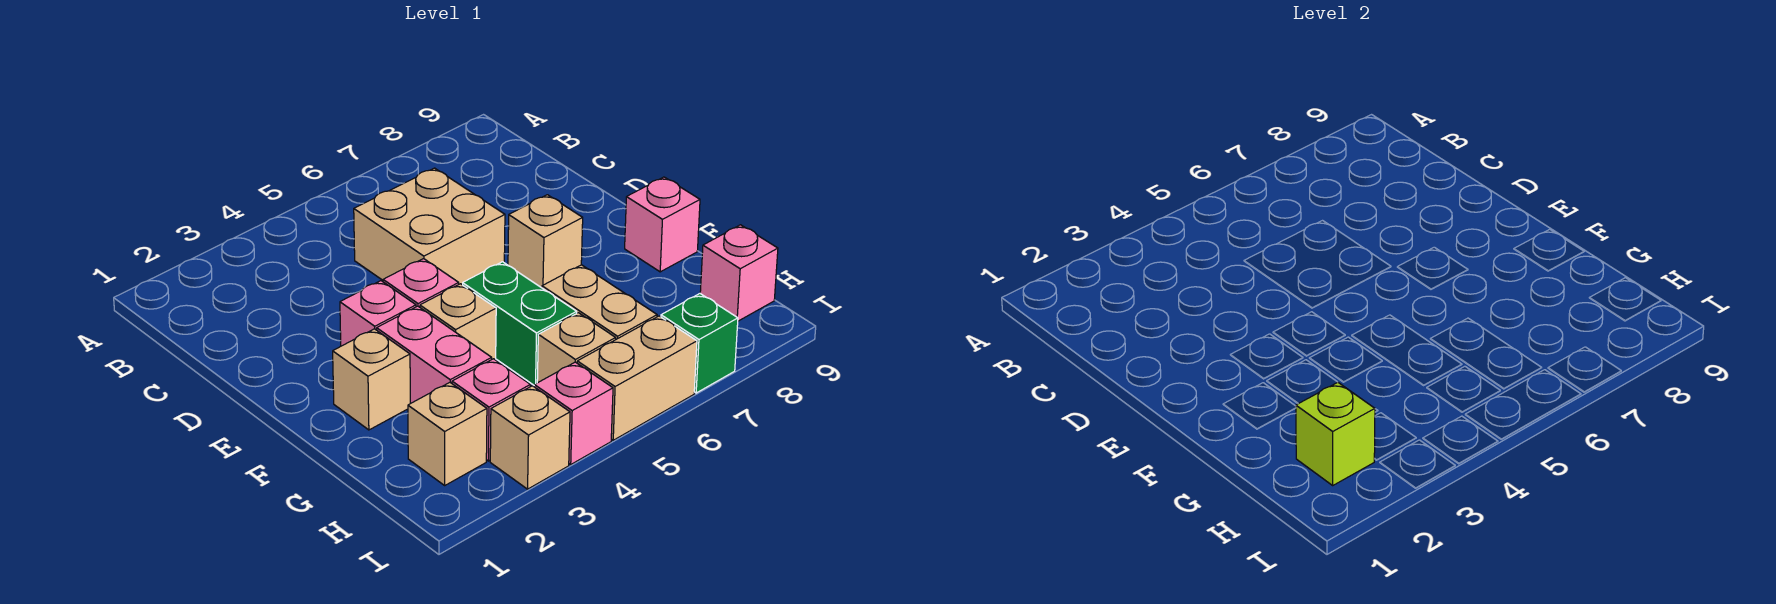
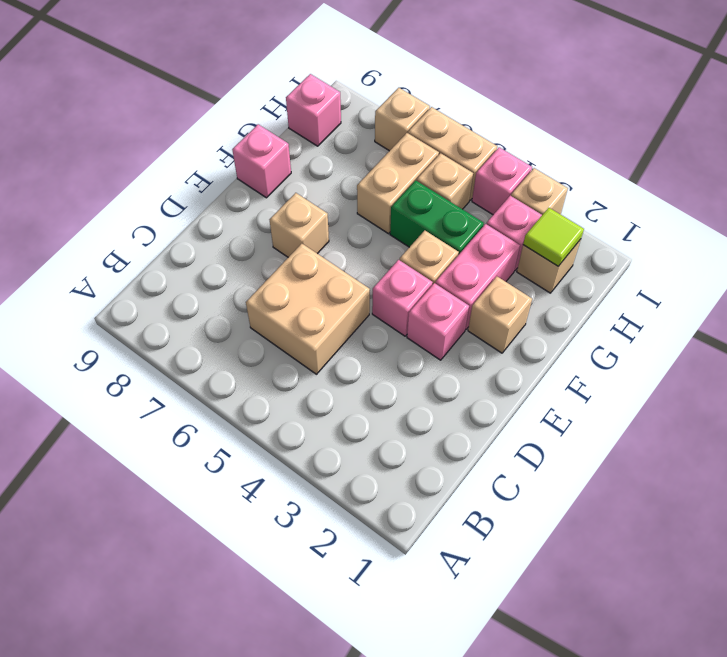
green 1x2 brick [463,262,577,385] -> green 1x2 brick turned to [390,180,484,255]
lime 1x1 brick [1296,383,1375,485] -> lime 1x1 tile [523,208,584,266]
green 1x1 brick [661,294,738,393] -> tan 1x1 brick [375,88,430,151]

